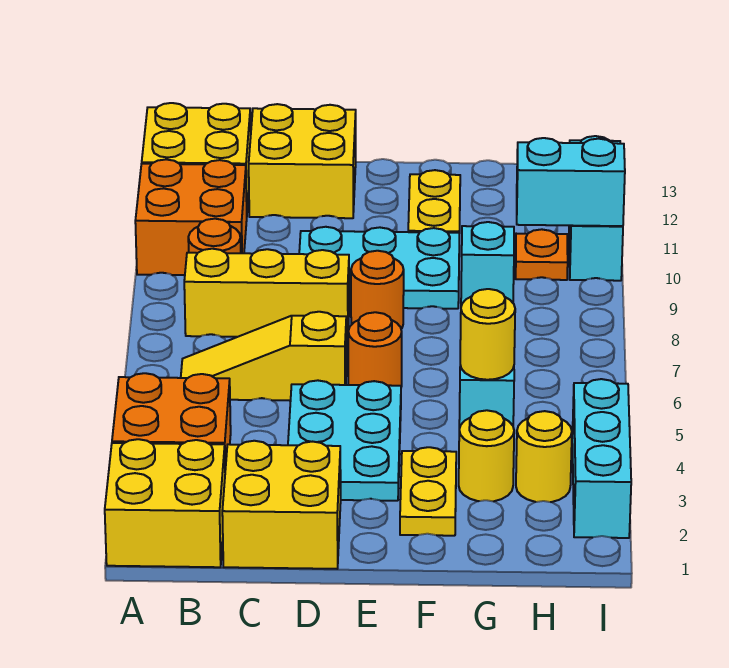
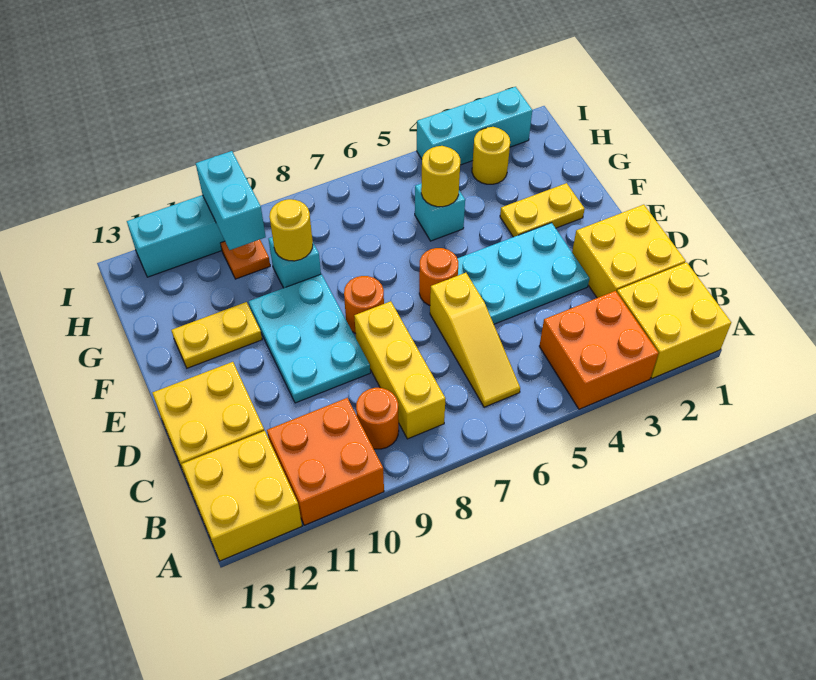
yellow 1x1 round brick [459,410,514,501] -> yellow 1x1 round brick moved to [269,199,313,261]

